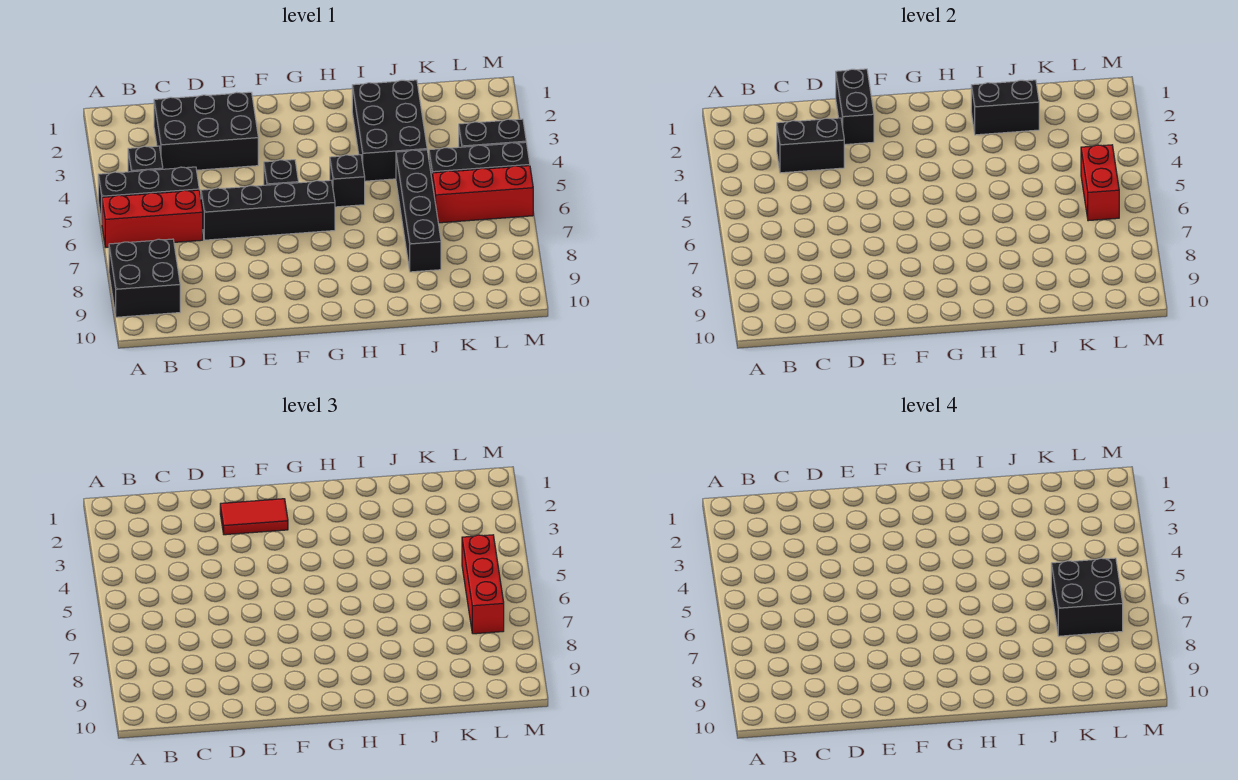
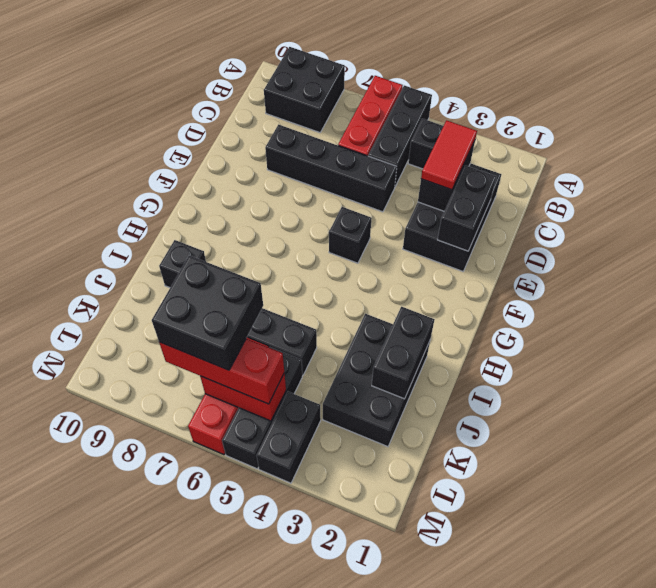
black 1x4 brick [201,180,335,240] -> black 1x4 brick turned to [265,125,397,212]
black 1x2 brick [836,69,874,145] -> black 1x2 brick turned to [438,166,496,251]
red 1x2 tile [220,499,288,535] -> red 1x2 tile moved to [421,120,477,190]
black 1x1 brick [330,155,365,207] -> black 1x1 brick moved to [159,240,206,288]
black 2x3 brick [352,80,427,181] -> black 2x3 brick turned to [323,314,430,447]

